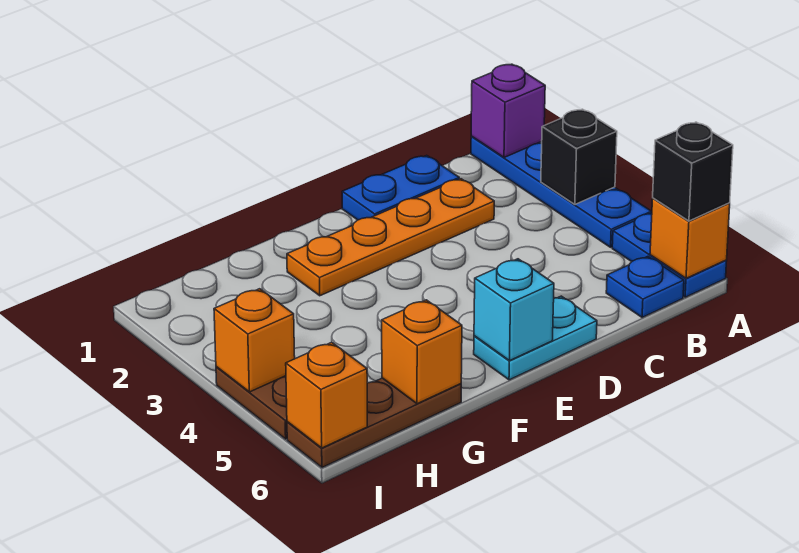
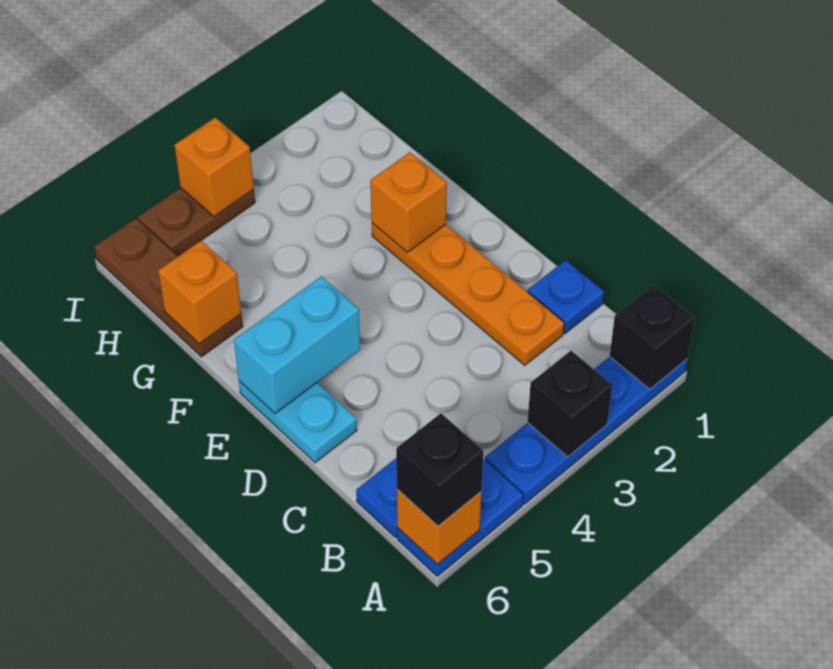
purple 1x1 brick [471,64,545,157] -> black 1x1 brick [610,285,695,389]
blue 1x2 plate [342,155,459,220] -> blue 1x1 plate [528,260,604,334]
cyan 1x1 brick [474,259,554,361] -> cyan 1x2 brick [234,276,360,414]
orange 1x1 brick [286,342,367,448] -> orange 1x1 brick moved to [370,152,447,252]

